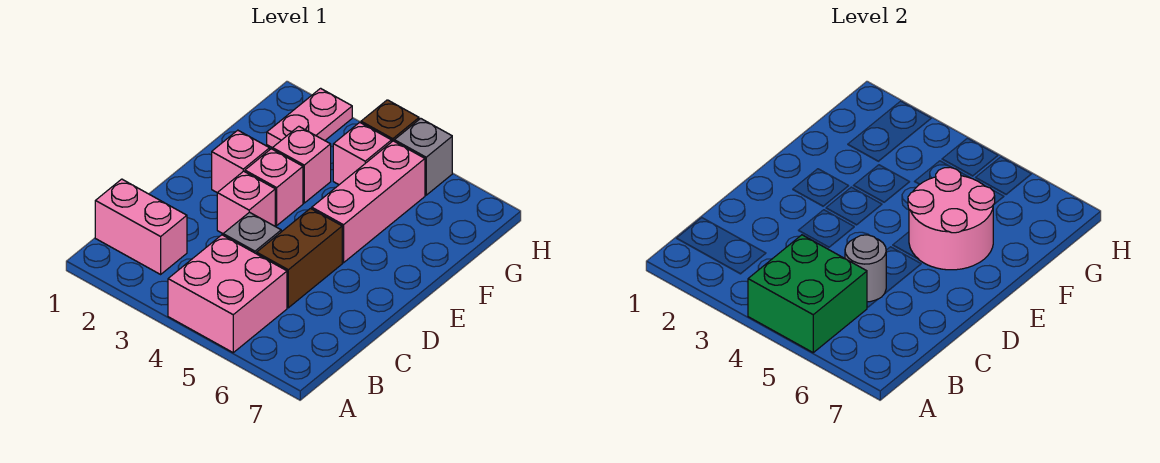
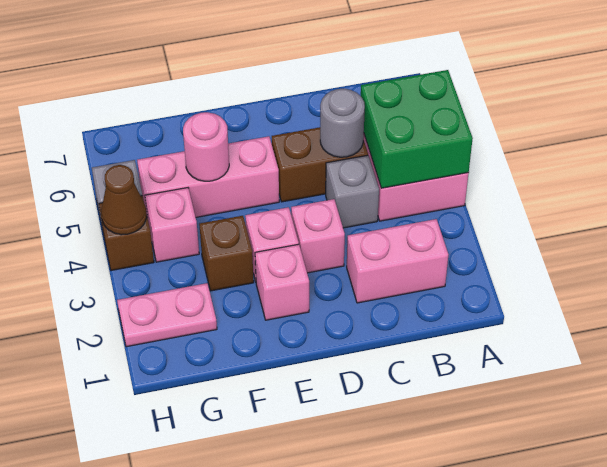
pink 1x2 brick [95,179,187,274] -> pink 1x2 brick turned to [347,219,448,303]
pink 2x2 round brick [908,167,995,270] -> pink 1x1 round brick [183,112,229,181]
pink 1x1 brick [273,126,331,203] -> brown 1x1 brick [199,216,254,291]
none -> brown 1x1 cone [101,165,147,235]

